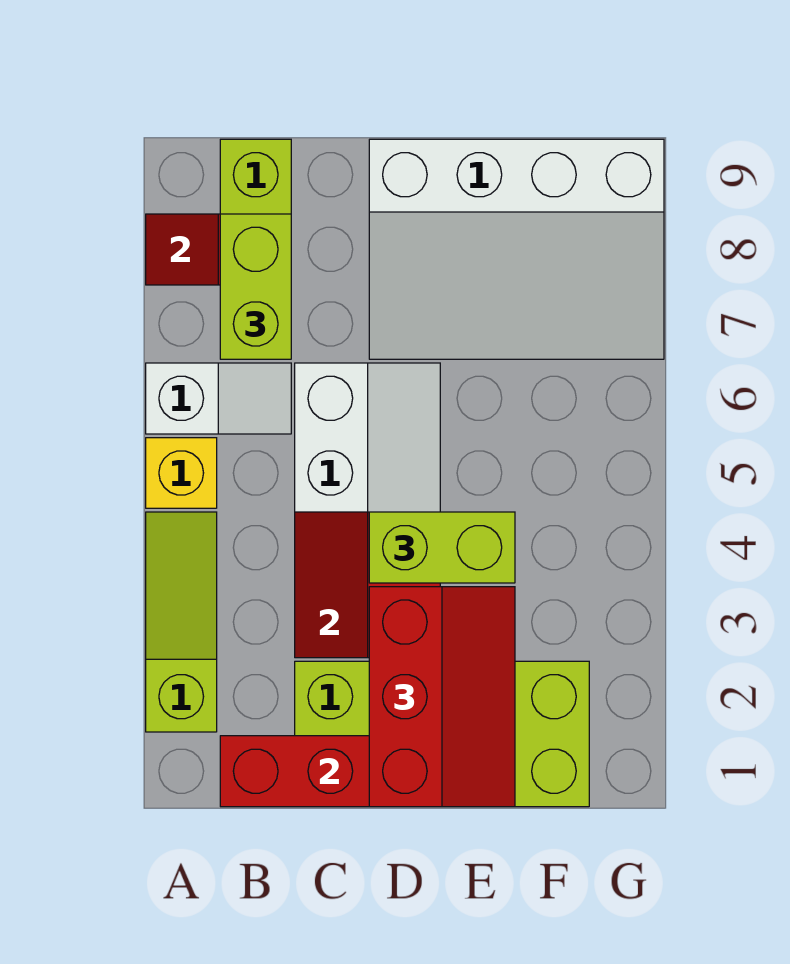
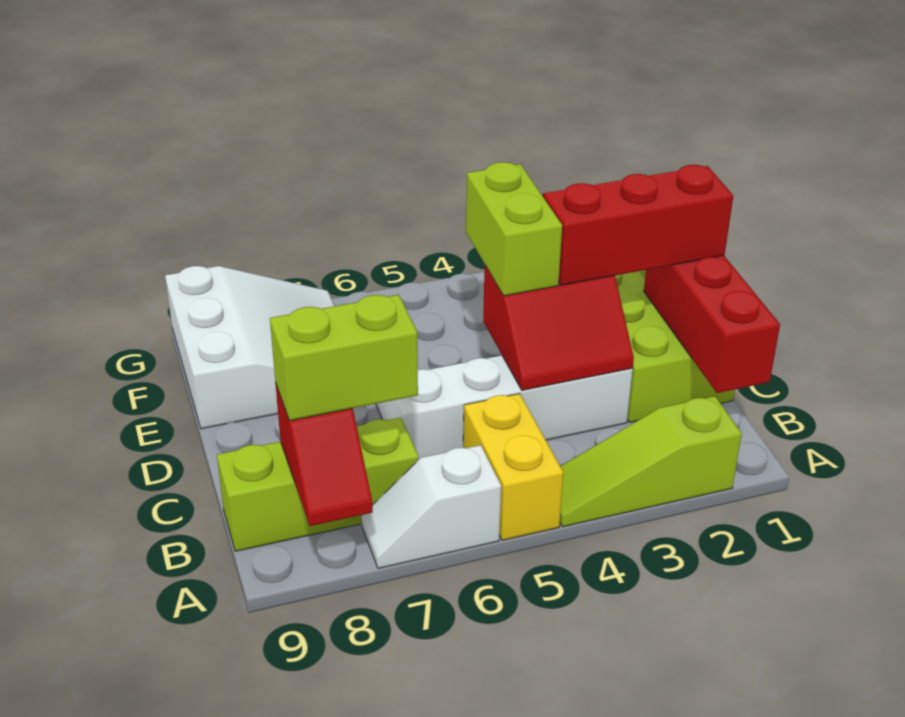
yellow 1x1 brick [146,438,217,508] -> yellow 1x2 brick [463,394,563,540]
white 1x2 slope [146,363,291,434] -> white 1x2 slope turned to [361,445,501,568]
white 3x4 slope [369,139,664,359] -> white 3x3 slope [165,266,334,429]

